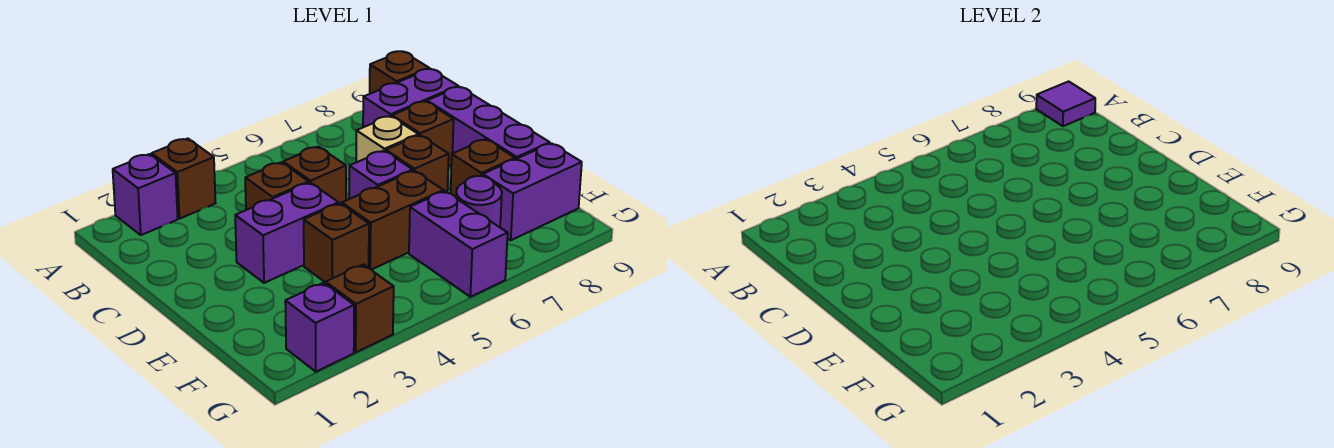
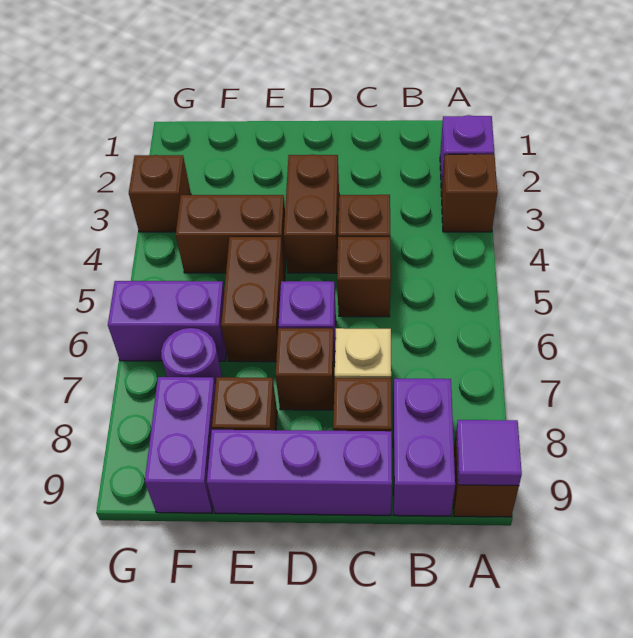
purple 1x2 brick [235,183,339,283] -> brown 1x2 brick [284,154,339,273]
brown 1x1 brick [304,203,369,283] -> brown 1x2 brick [176,195,286,273]
purple 1x1 brick [285,283,354,372] -> none

